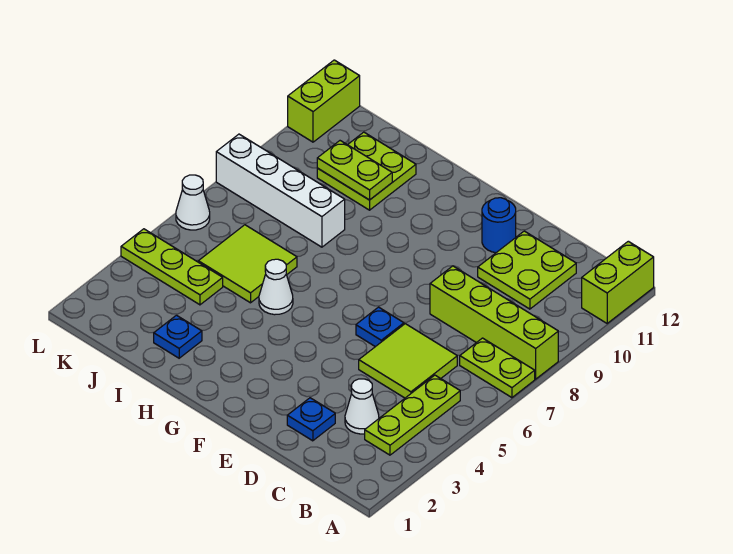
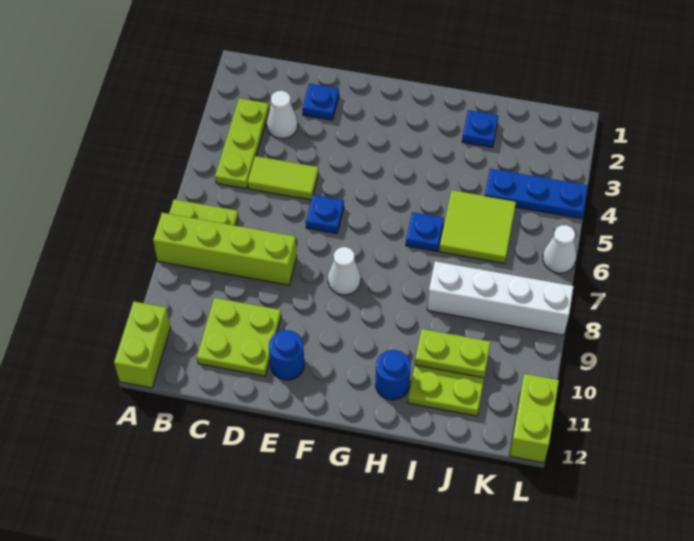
lime 2x2 tile [359,324,457,398] -> lime 1x2 tile [248,156,319,200]
white 1x1 cone [259,259,293,315] -> white 1x1 cone moved to [328,247,361,295]
none -> blue 1x1 plate [406,212,444,251]
none -> blue 1x1 round brick [375,350,411,400]
lime 1x3 plate [121,229,223,305] -> blue 1x3 plate [485,169,588,219]

